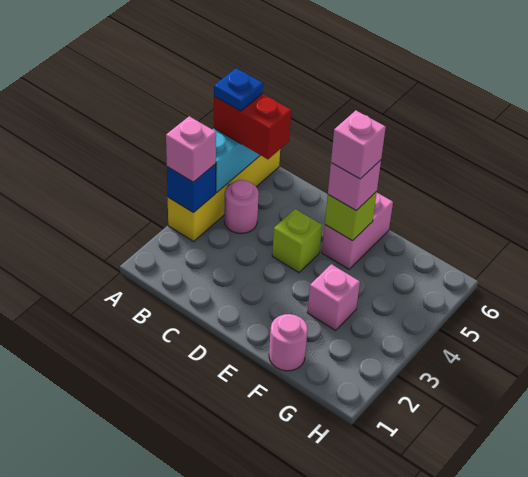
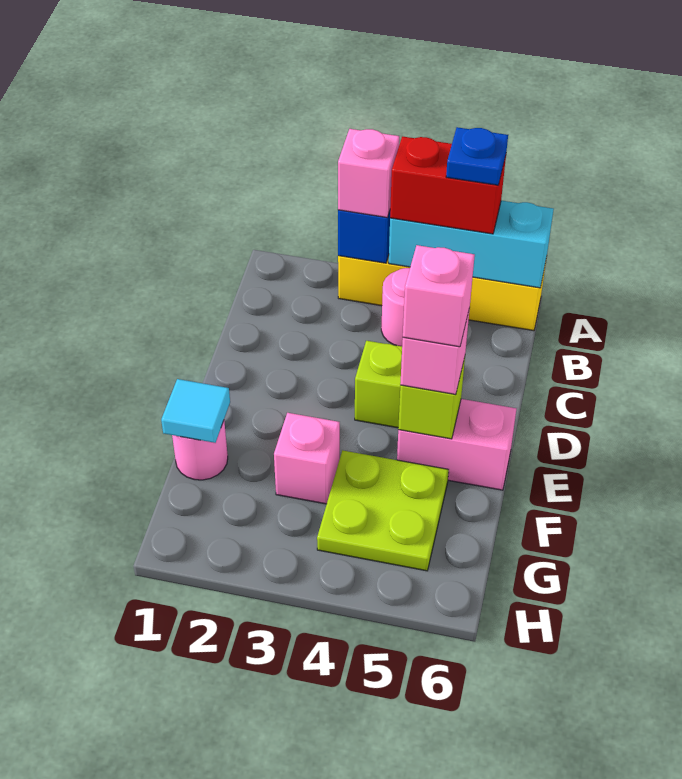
red 1x2 brick [214,94,291,159] -> red 1x2 brick turned to [390,136,506,234]
none -> cyan 1x1 tile [161,379,230,443]
none -> lime 2x2 plate [317,450,449,571]

